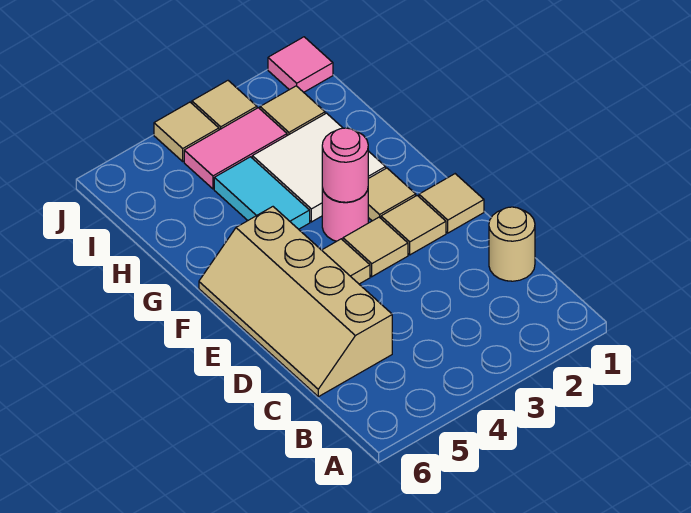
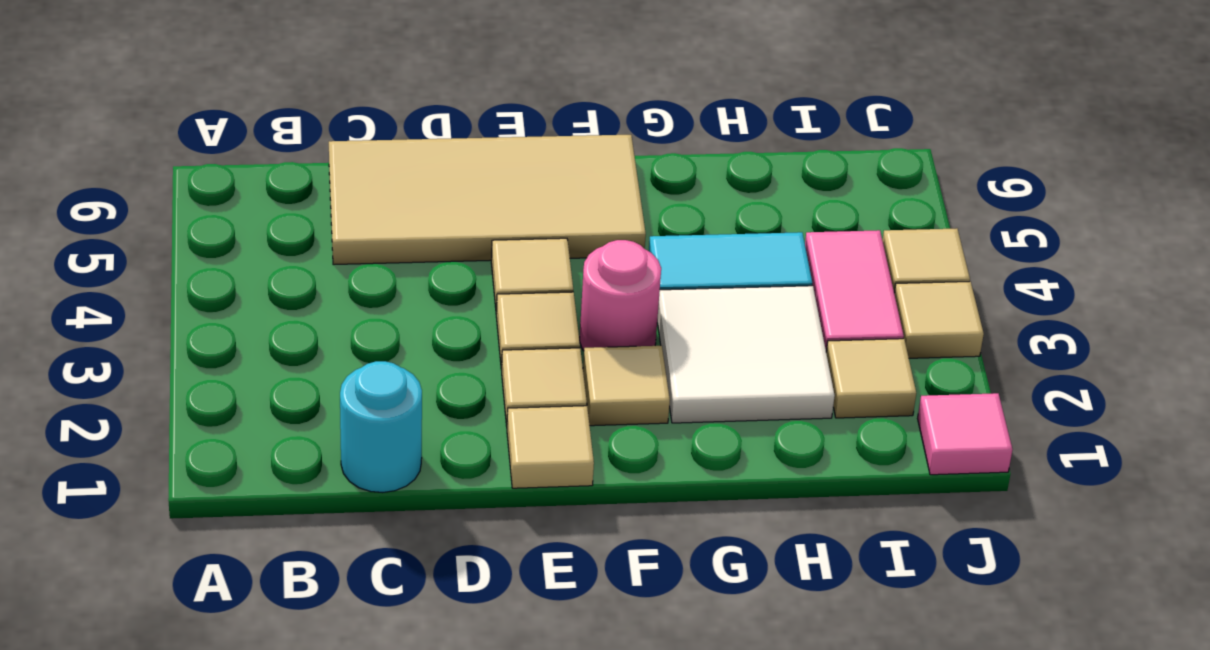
tan 1x1 round brick [489,207,535,281] -> cyan 1x1 round brick [340,361,422,493]
tan 2x4 slope [199,207,392,397] -> tan 2x4 tile [329,135,646,265]
pink 1x1 round brick [322,128,368,202] -> none

